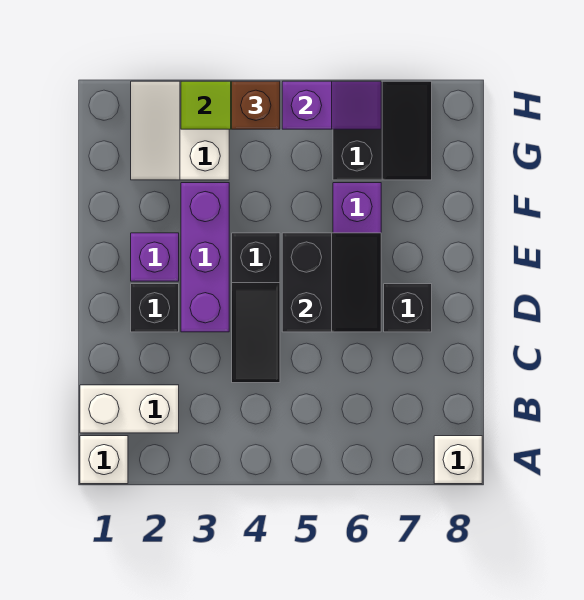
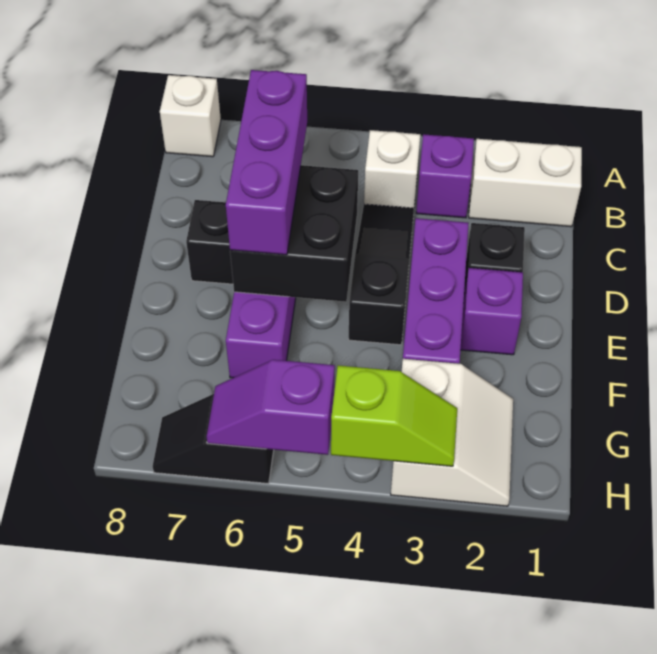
white 1x1 brick [80,436,128,484] -> white 1x1 brick moved to [364,130,420,208]
none -> purple 1x1 brick [416,134,474,218]
none -> purple 1x3 brick [226,70,307,255]
black 2x2 slope [282,233,381,332] -> black 2x2 brick [230,165,358,302]
black 2x2 slope [333,81,432,180] -> black 1x2 slope [153,394,274,484]
brown 1x1 brick [232,81,280,129] -> none

